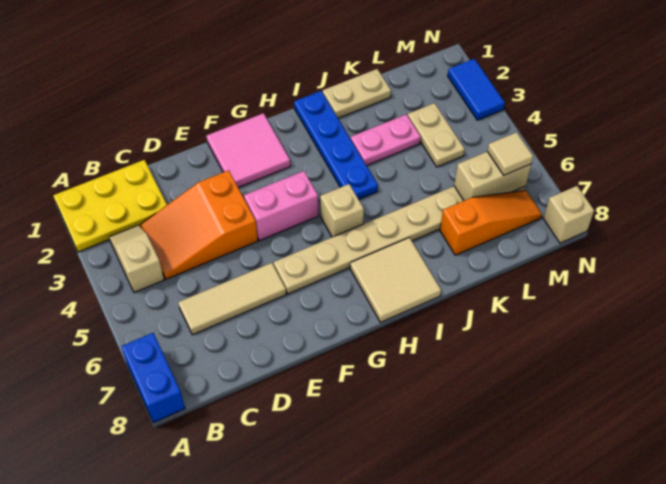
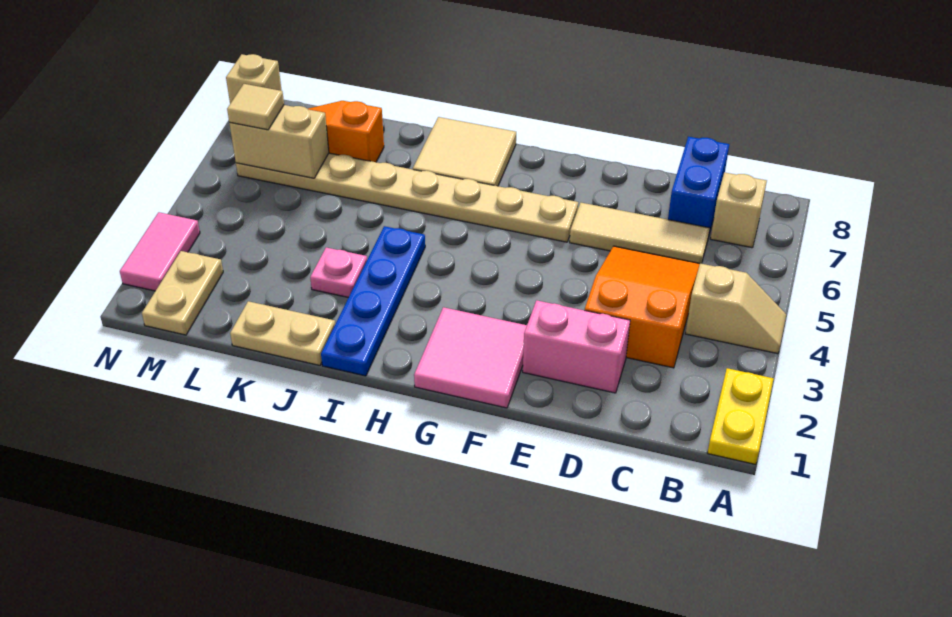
yellow 2x3 plate [53,160,167,252] -> yellow 1x2 plate [708,368,774,465]
blue 1x2 brick [121,333,185,423] -> blue 1x2 brick moved to [668,137,729,234]
tan 1x2 slope [109,225,164,293] -> tan 1x2 slope turned to [685,263,786,354]
orange 2x3 slope [140,170,258,279] -> orange 2x3 slope turned to [585,246,700,368]
pink 1x2 brick [244,171,318,241] -> pink 1x2 brick moved to [523,300,630,393]
tan 1x1 brick [320,184,364,237] -> tan 1x1 brick moved to [711,172,767,248]
pink 1x2 plate [351,114,421,166] -> pink 1x1 plate [310,247,367,297]
tan 1x2 plate [408,103,465,167] -> tan 1x2 plate moved to [142,251,223,335]
blue 1x2 tile [448,59,505,120] -> pink 1x2 tile [120,212,200,291]

